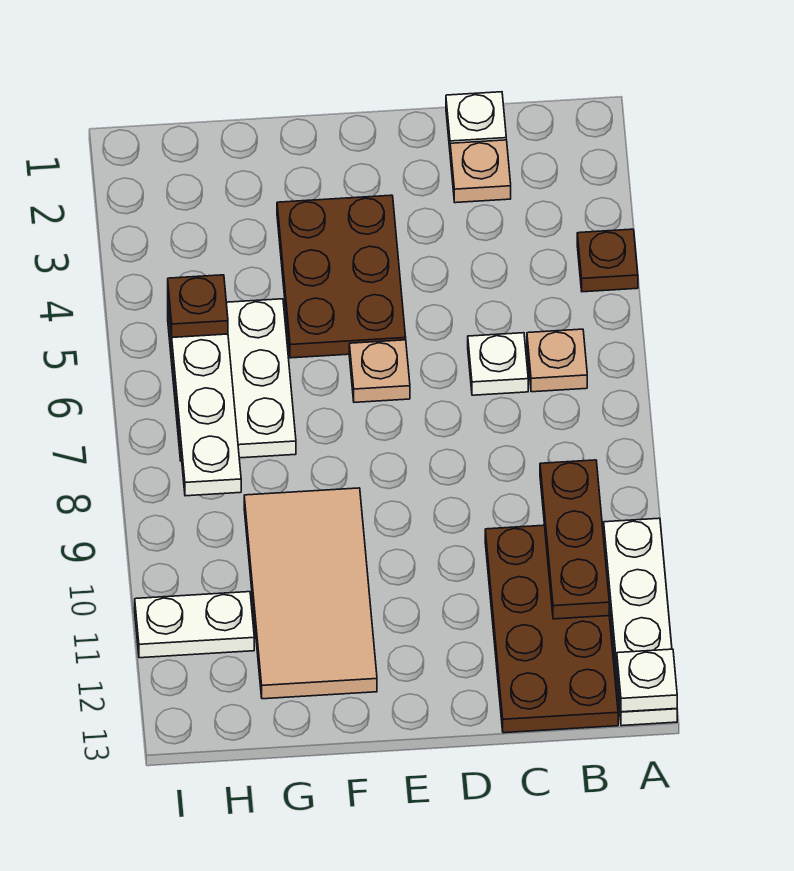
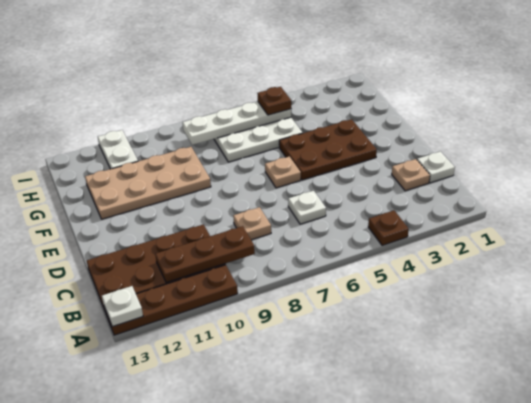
white 1x4 plate [604,518,677,726] -> brown 1x4 plate [104,265,238,335]
tan 1x1 plate [527,329,587,392] -> tan 1x1 plate moved to [233,207,271,240]
tan 2x4 tile [244,488,377,699] -> tan 2x4 plate [85,147,211,219]

